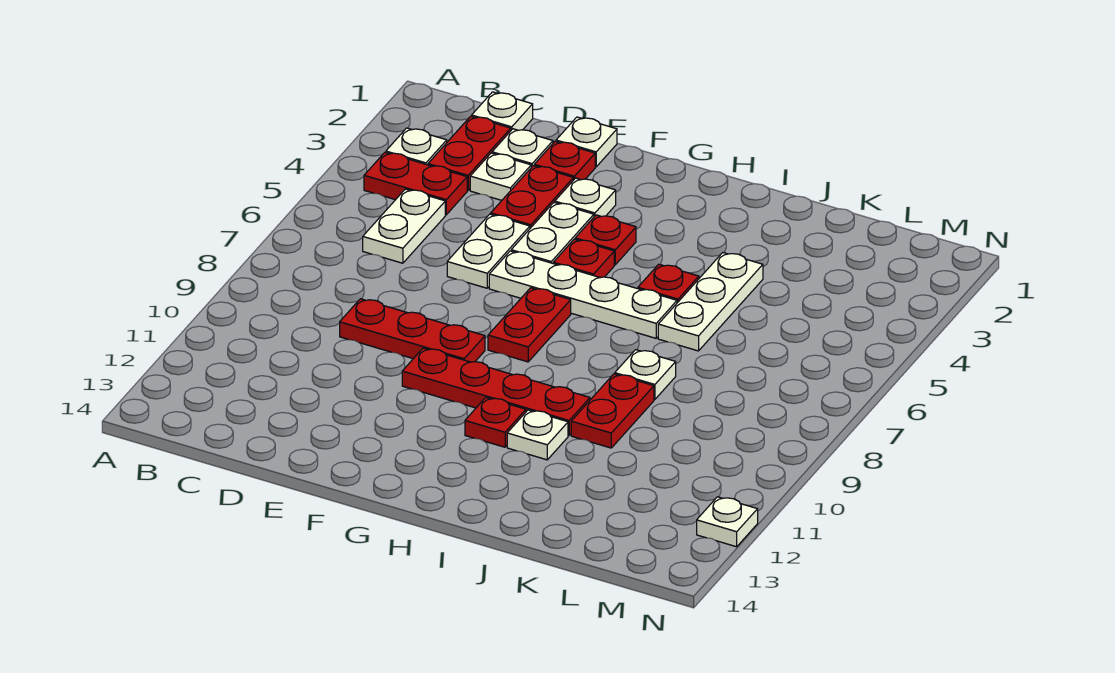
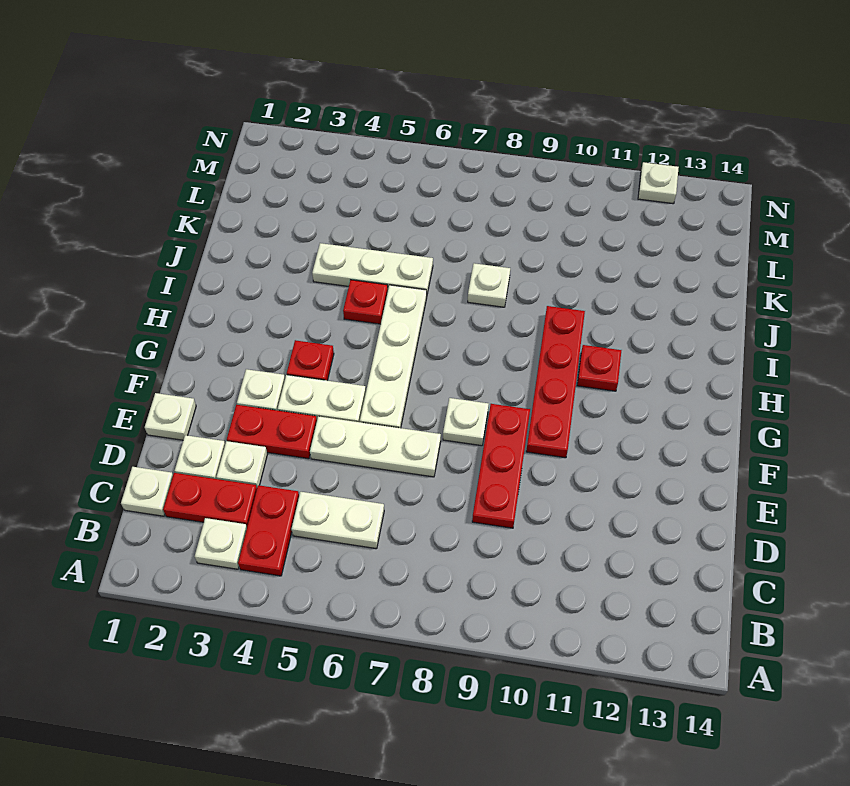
red 1x1 plate [534,141,595,180] -> none
white 1x2 plate [447,214,530,288] -> white 1x3 plate [310,416,441,477]
red 1x1 plate [553,239,614,278] -> none
red 1x2 plate [488,288,571,362] -> none
white 1x1 plate [507,410,568,460] -> white 1x1 plate moved to [443,398,489,446]
red 1x2 plate [571,374,654,448] -> none

